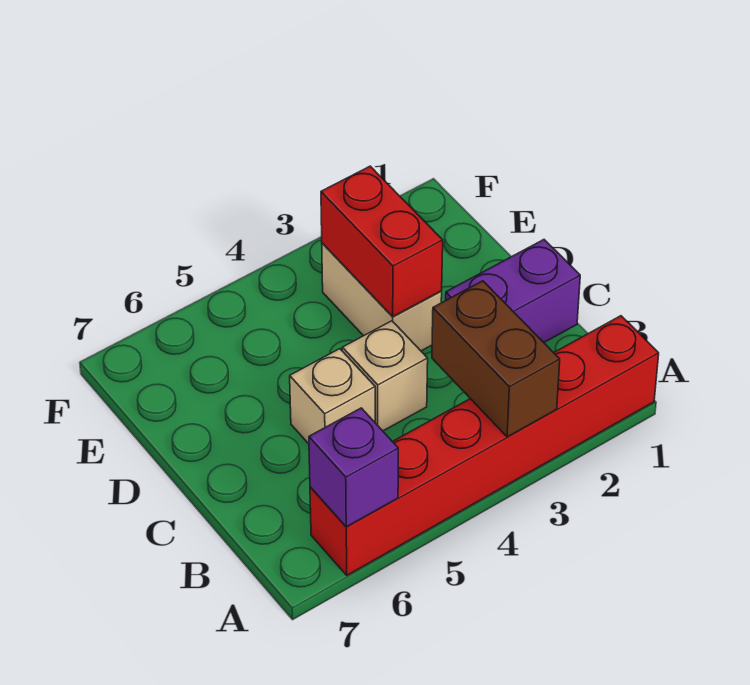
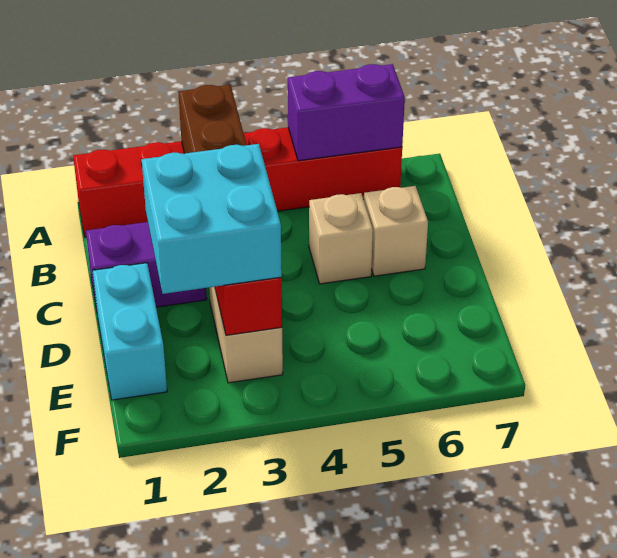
purple 1x1 brick [309,408,398,527] -> purple 1x2 brick [288,64,405,161]
tan 1x1 brick [342,321,428,431] -> tan 1x1 brick moved to [363,186,428,276]
none -> cyan 1x2 brick [92,263,167,400]
none -> cyan 2x2 brick [142,144,282,294]

